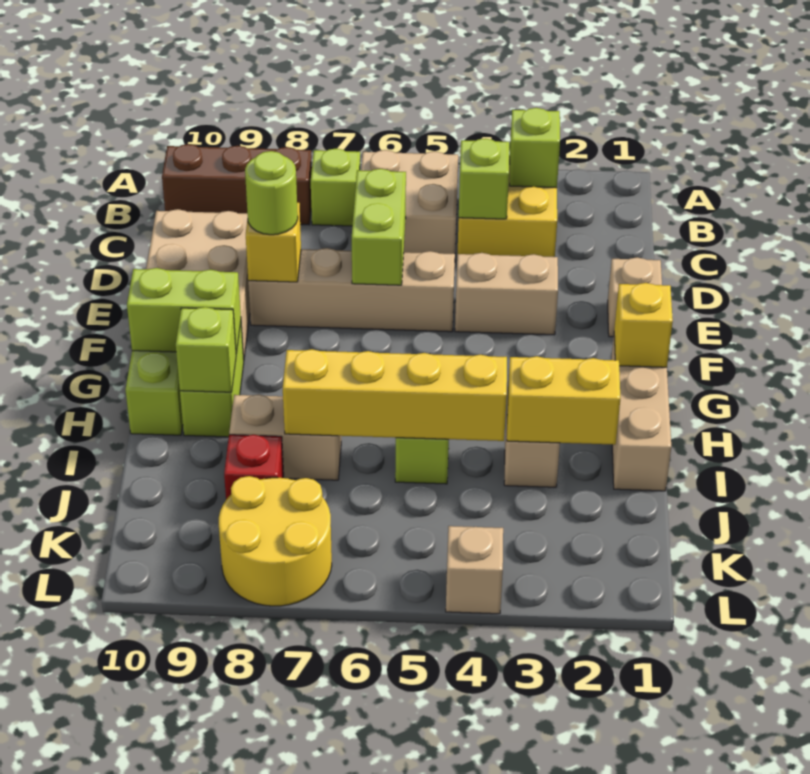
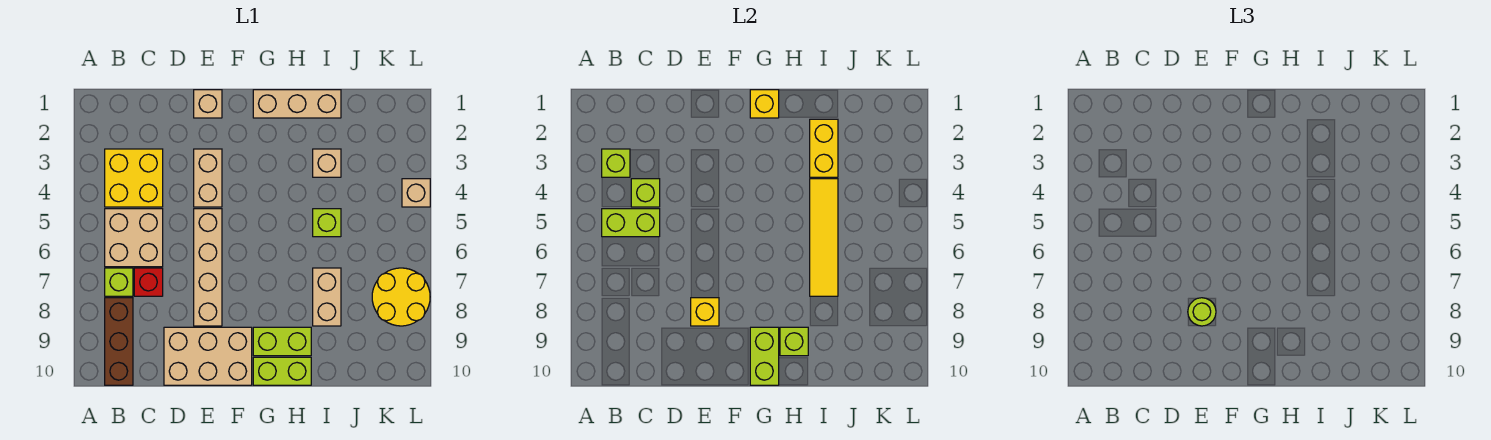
lime 1x2 brick [352,169,406,285] -> lime 1x2 brick moved to [602,209,660,237]
yellow 1x4 brick [283,349,507,441] -> yellow 1x4 tile [810,179,838,296]
red 1x1 brick [224,435,284,499] -> red 1x1 brick moved to [134,268,163,296]

